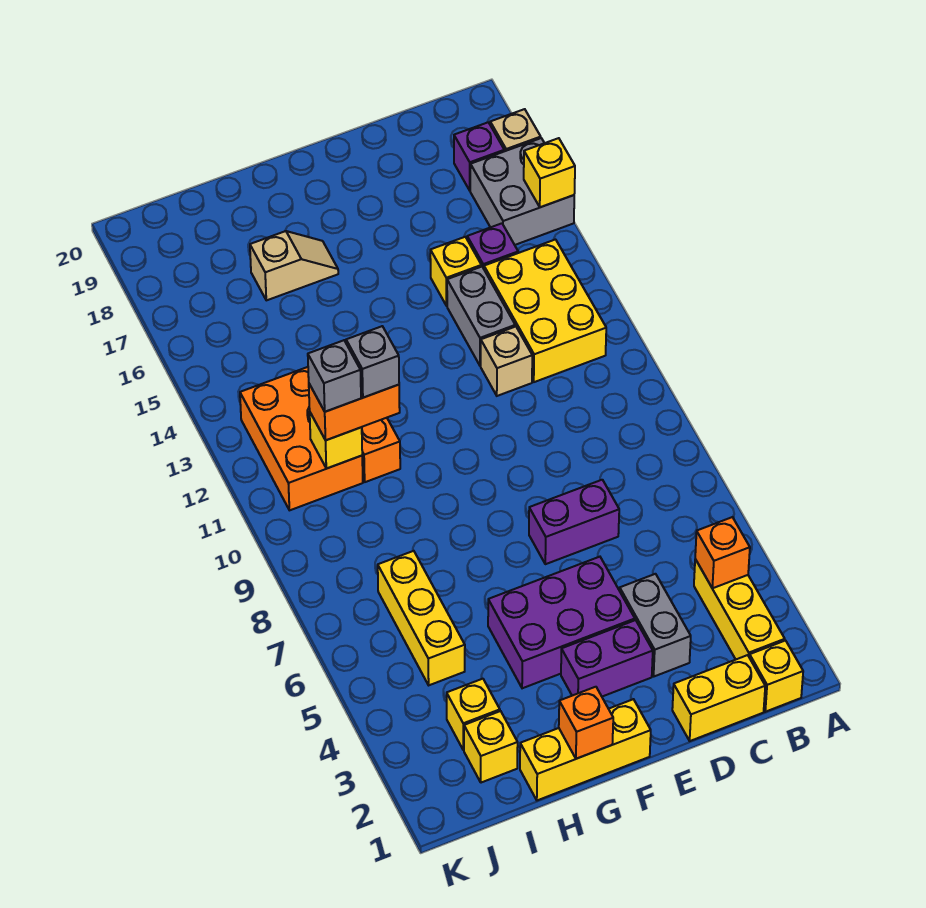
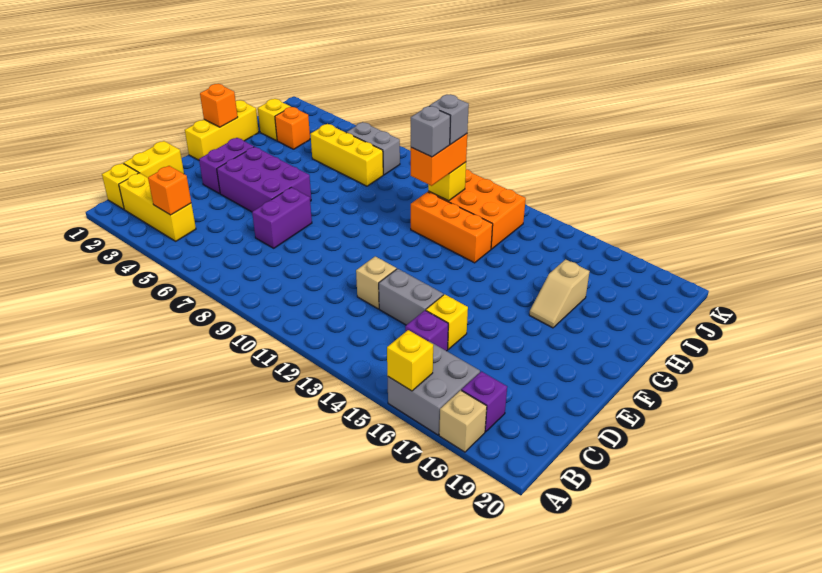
yellow 2x3 brick [484,240,606,382] -> none
grey 1x2 brick [620,574,691,676] -> grey 1x2 brick moved to [346,122,400,175]
purple 2x3 brick [488,557,635,688] -> purple 2x3 brick turned to [217,147,311,212]
yellow 1x1 brick [447,679,500,750] -> orange 1x1 brick [275,107,310,149]

